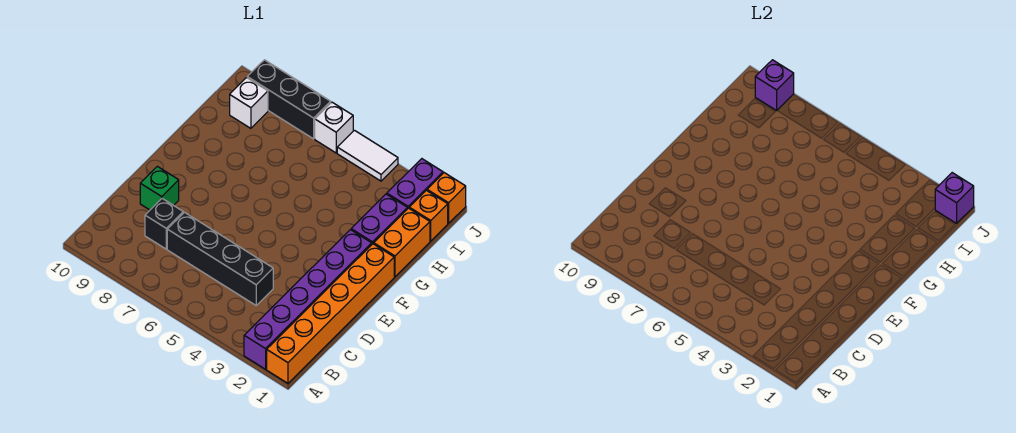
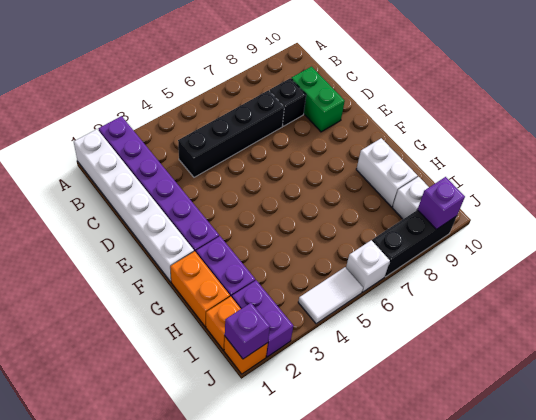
orange 1x6 brick [267,244,394,383] -> white 1x6 brick [74,129,194,282]
green 1x1 brick [140,166,179,210] -> green 1x2 brick [291,67,345,132]
none -> white 1x2 brick [356,138,418,207]

